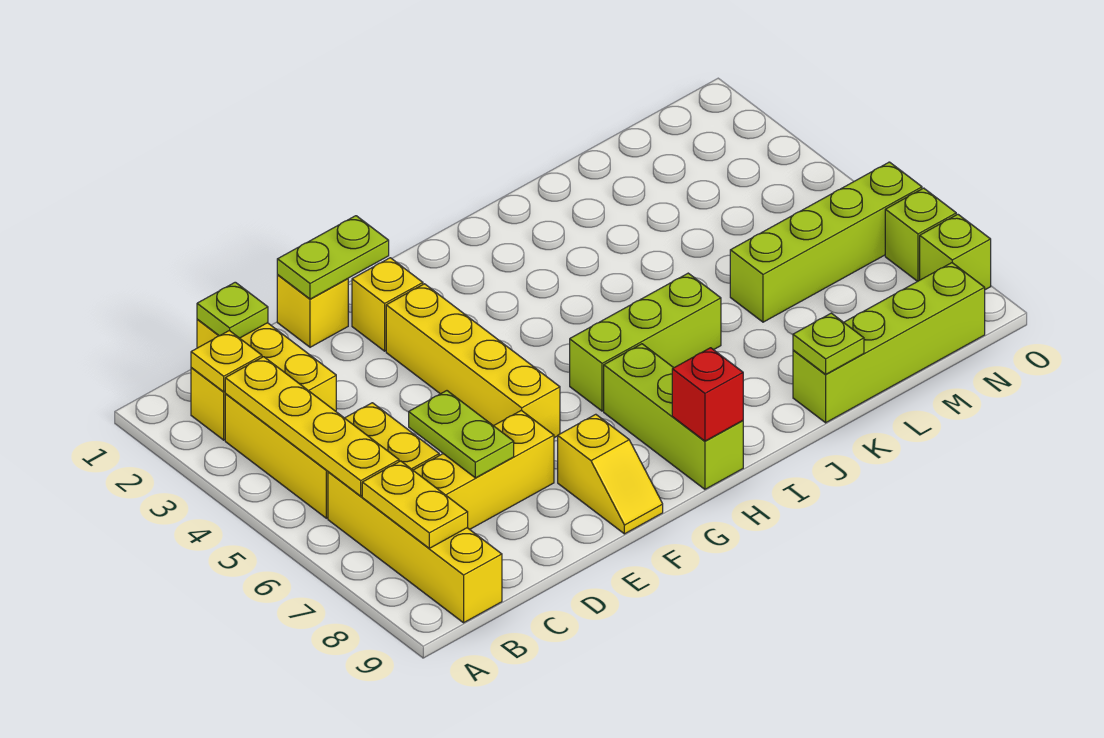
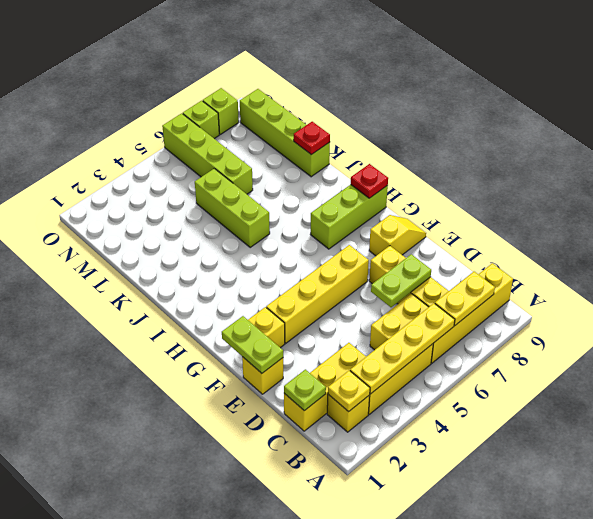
lime 1x3 brick [570,273,721,411] -> lime 1x3 brick moved to [195,169,270,247]
red 1x1 brick [672,348,743,441] -> red 1x1 plate [351,164,388,198]
lime 1x1 plate [793,313,864,375] -> red 1x1 plate [294,122,330,155]

